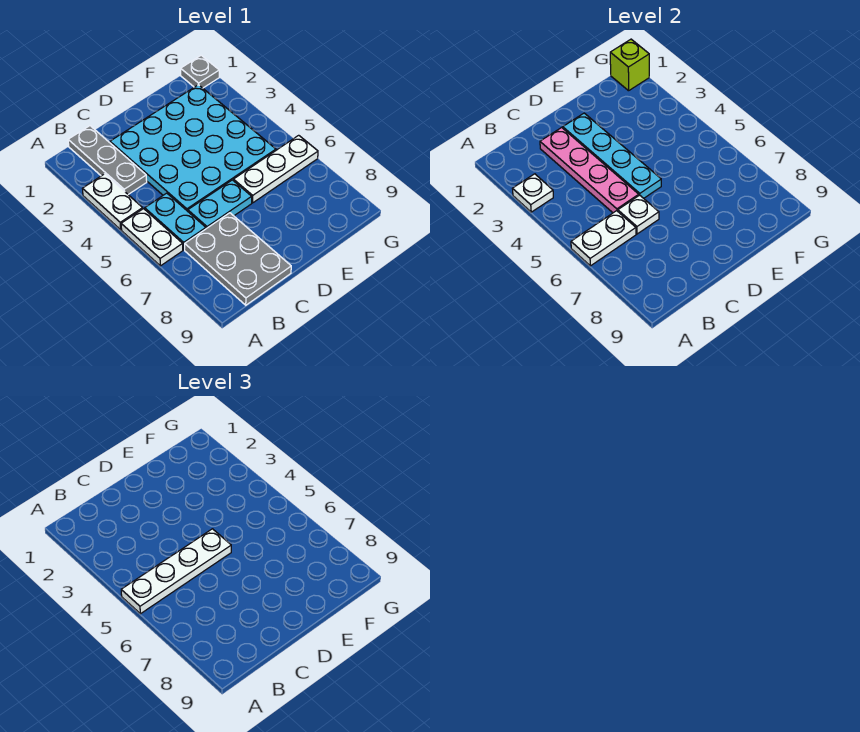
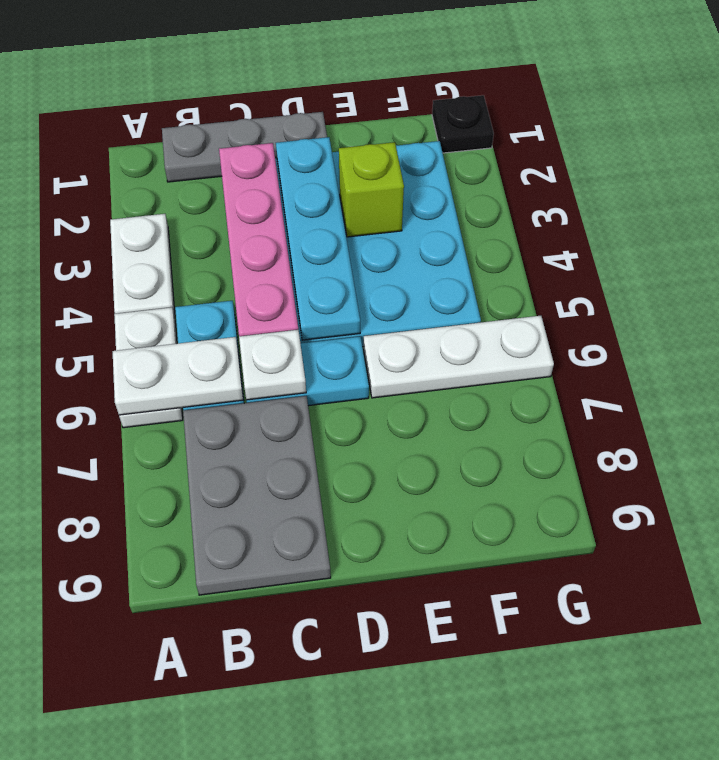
white 1x1 plate [513,174,553,212] -> none
white 1x4 plate [121,529,231,614] -> none
grey 1x3 plate [68,126,147,194] -> grey 1x3 plate turned to [162,112,327,182]
grey 1x1 plate [181,55,219,88] -> black 1x1 plate [432,95,494,153]
lime 1x1 brick [610,39,649,91] -> lime 1x1 brick moved to [339,142,404,237]

